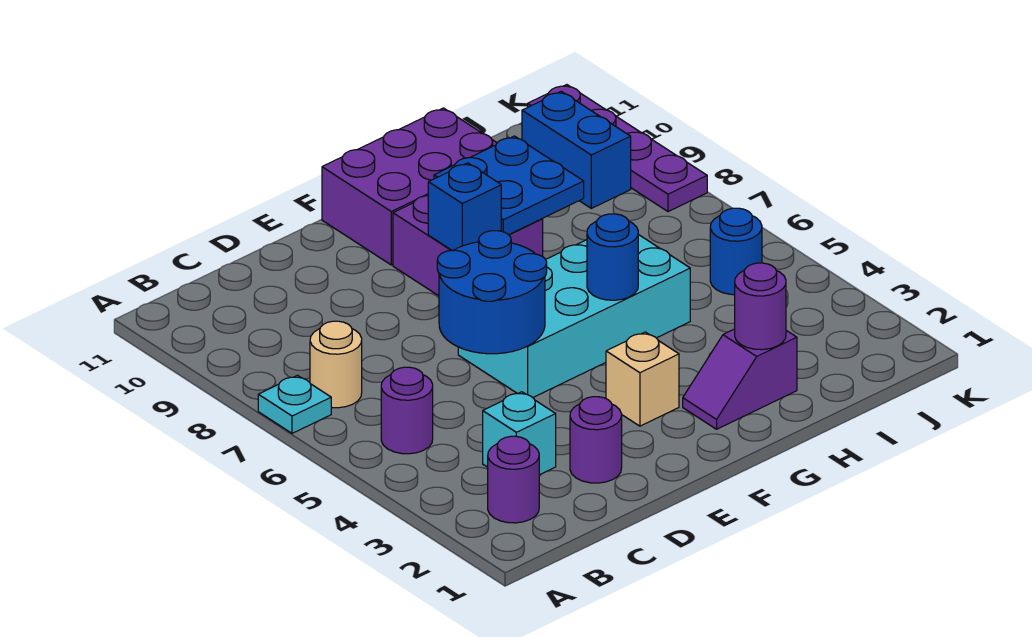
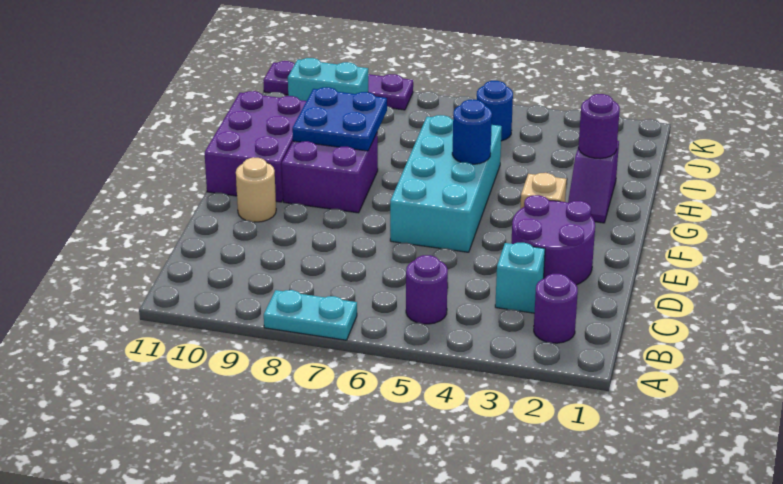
cyan 1x1 plate [258,375,331,433] -> cyan 1x2 plate [264,290,357,340]
tan 1x1 round brick [310,321,362,408] -> tan 1x1 round brick moved to [236,158,276,222]
purple 1x1 round brick [570,397,622,483] -> purple 2x2 round brick [511,195,595,285]
blue 2x2 round brick [437,231,547,354] -> none
blue 1x1 brick [428,163,501,251] -> none
blue 1x2 brick [522,91,631,208] -> cyan 1x2 brick [288,58,368,101]

